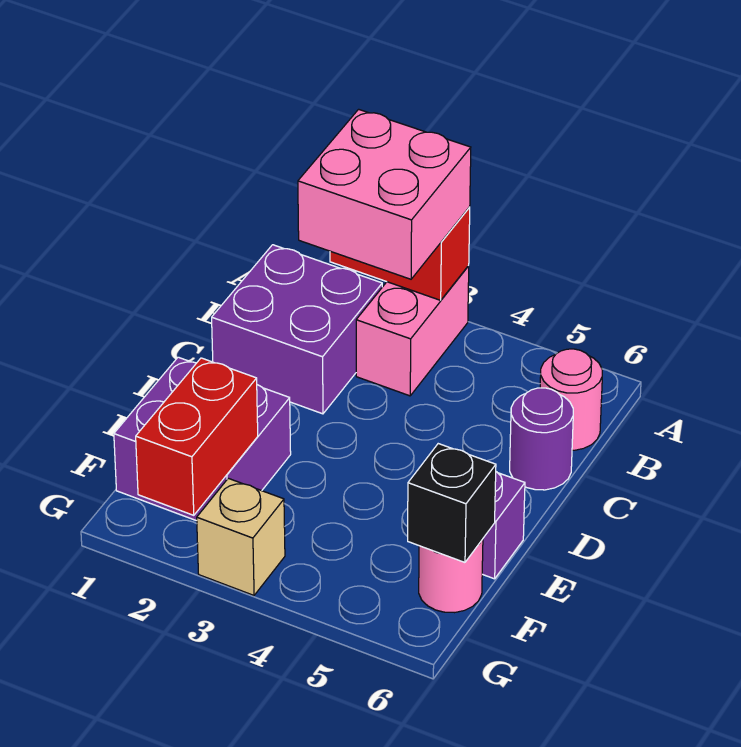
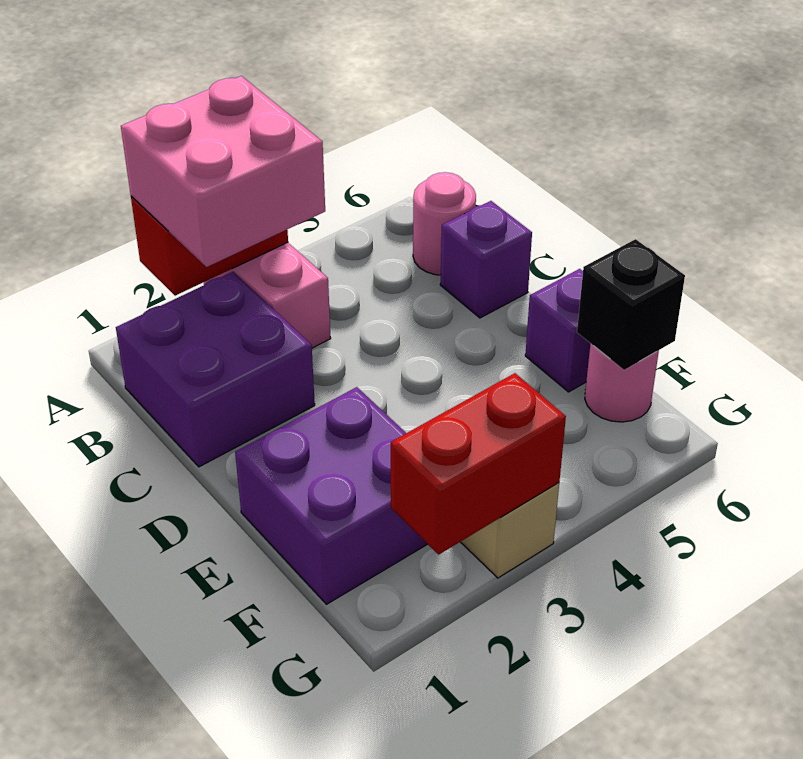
purple 1x1 round brick [510,388,573,490] -> purple 1x1 brick [440,201,532,318]
red 1x2 brick [136,358,258,515] -> red 1x2 brick turned to [391,373,566,554]

